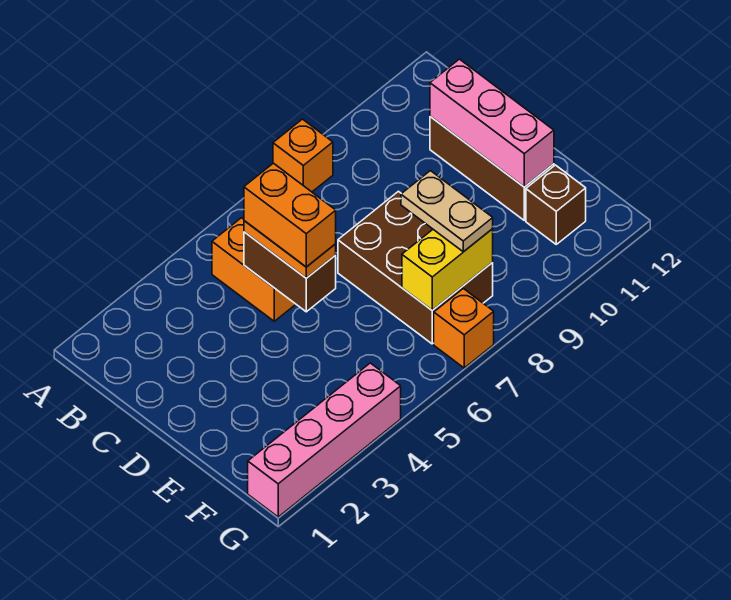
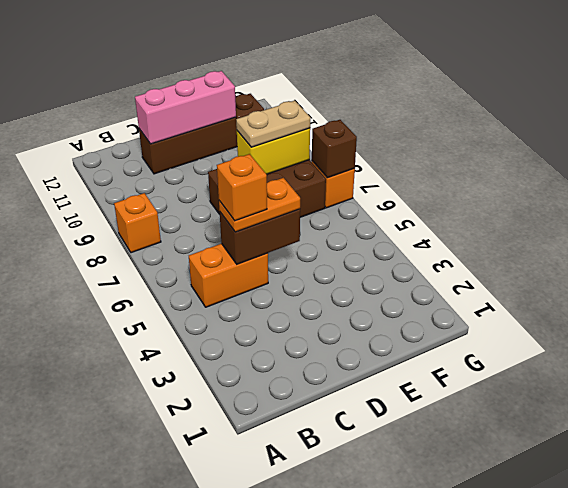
orange 1x2 brick [244,163,336,267] -> orange 1x1 brick [217,154,267,221]
yellow 1x2 brick [402,229,493,310] -> yellow 1x2 brick turned to [237,128,310,174]
pink 1x4 brick [248,363,401,517] -> none
none -> brown 1x1 brick [312,120,357,178]

